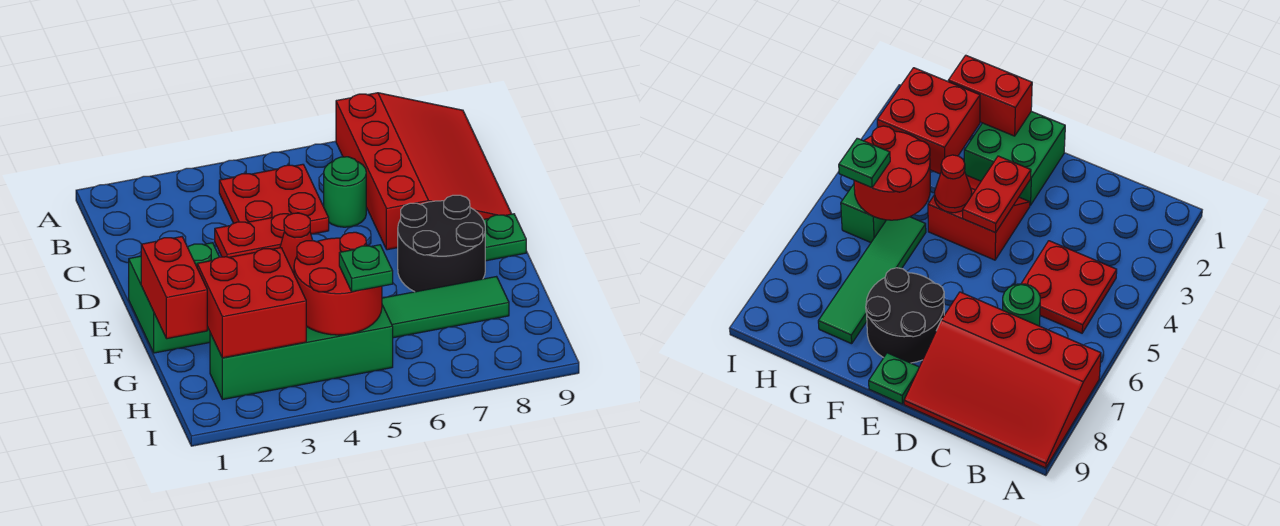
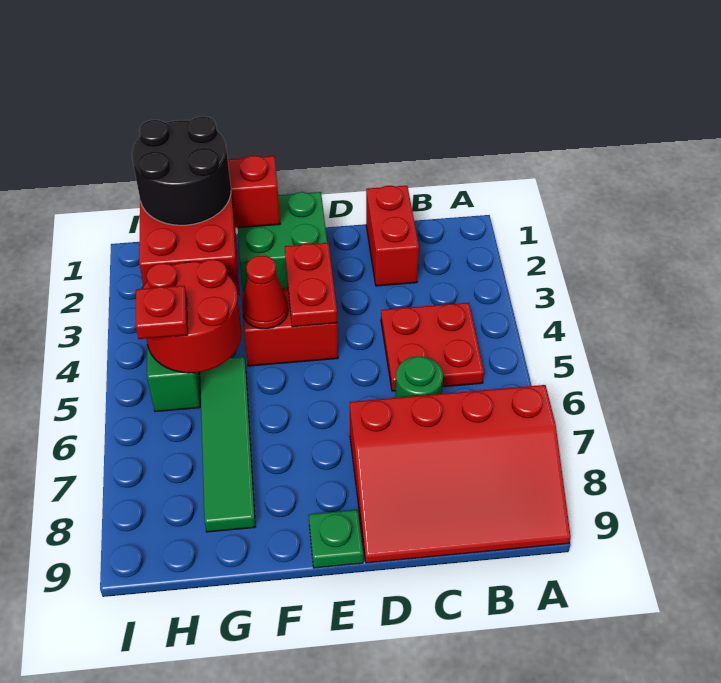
none -> red 1x2 brick [366,186,419,286]
black 2x2 round brick [398,195,485,292] -> black 2x2 round brick moved to [132,116,231,225]
green 1x1 plate [339,245,393,292] -> red 1x1 plate [135,286,188,339]

